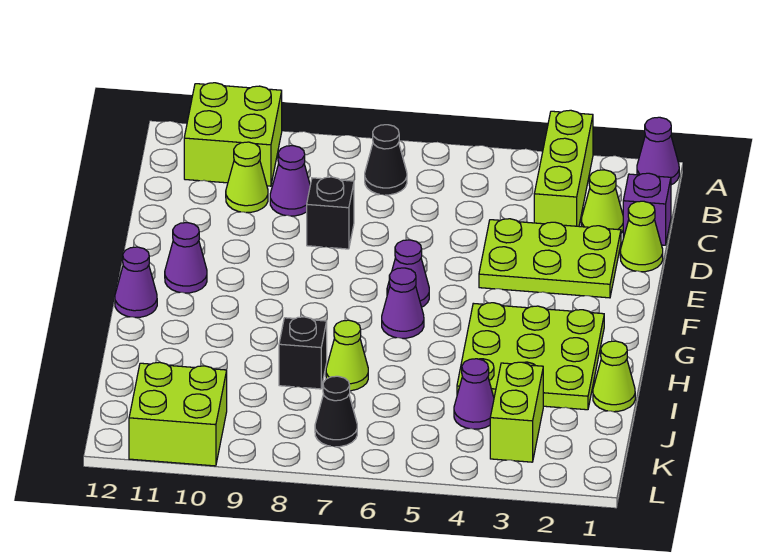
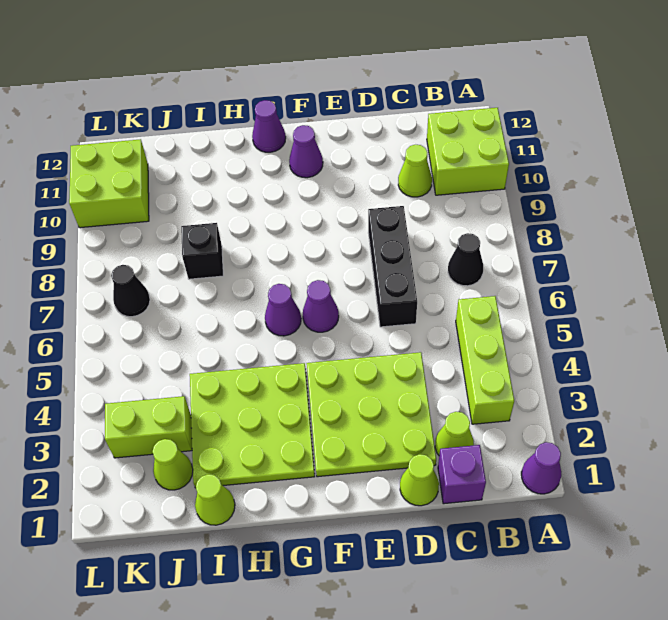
lime 1x3 brick [534,110,593,226] -> lime 1x3 brick turned to [456,296,514,424]
purple 1x1 cone [270,146,310,216] -> none
lime 2x3 plate [479,219,621,298] -> lime 3x3 plate [307,352,436,477]
black 1x1 brick [307,177,354,249] -> black 1x3 brick [368,206,417,327]
lime 1x1 cone [326,320,368,391] -> lime 1x1 cone moved to [152,439,193,490]
purple 1x1 cone [454,359,494,429] -> none

